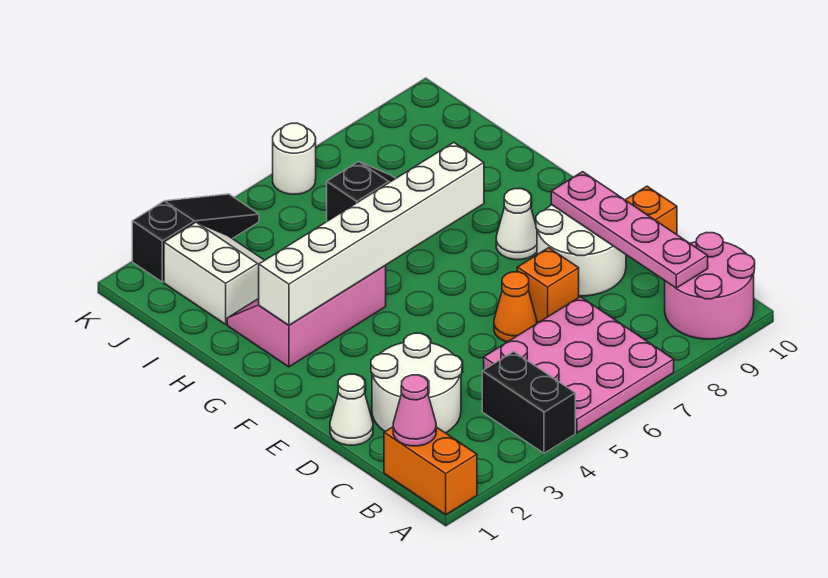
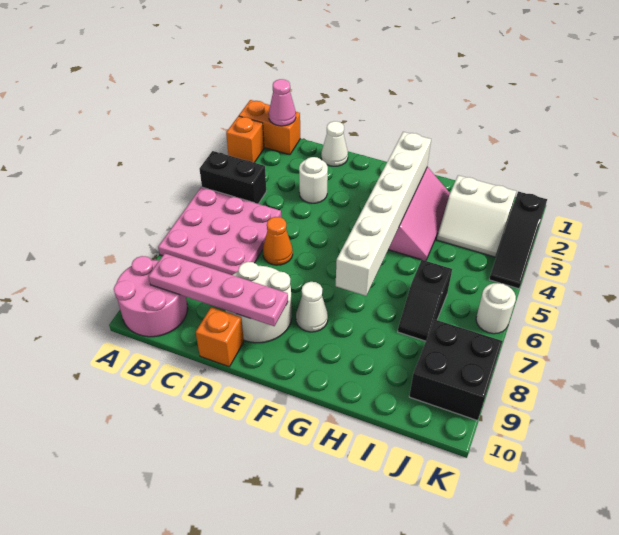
white 2x2 round brick [371,333,462,433] -> white 1x1 round brick [299,157,328,203]
orange 1x1 brick [517,248,579,322] -> orange 1x1 brick moved to [226,116,264,163]
none -> black 2x2 brick [409,320,503,421]

